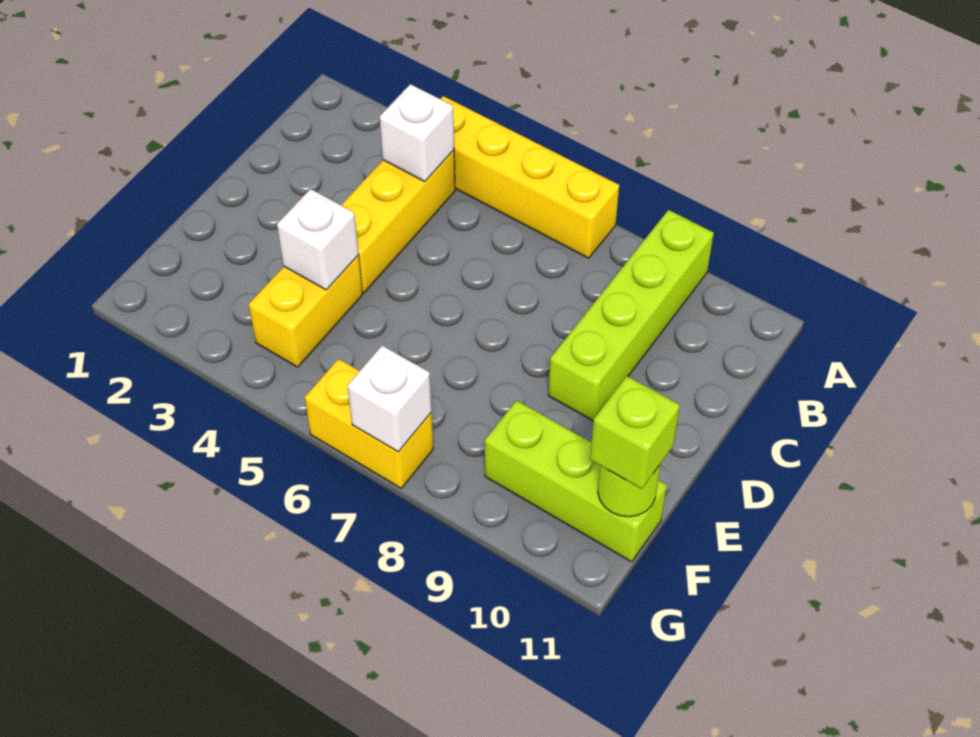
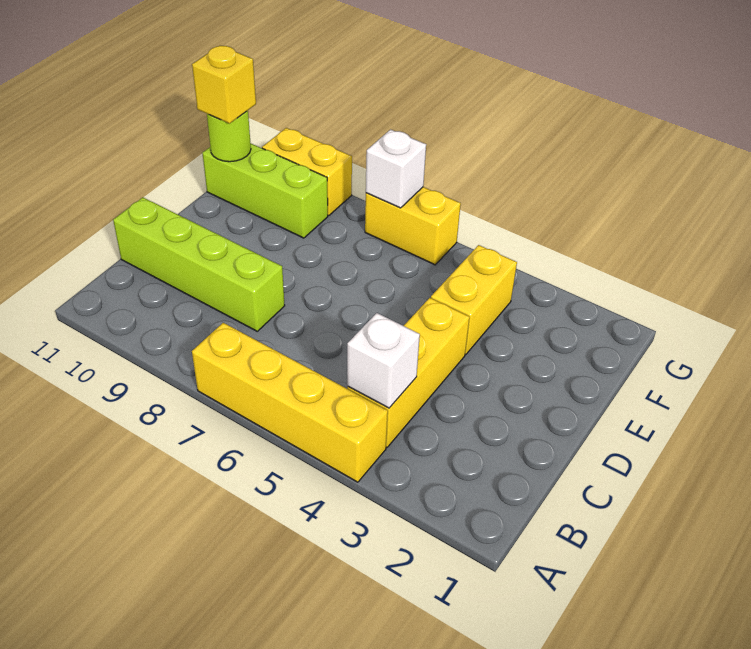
lime 1x4 brick [548,210,714,421] -> lime 1x4 brick turned to [113,197,285,331]
white 1x1 brick [277,189,358,290] -> none
lime 1x1 brick [590,376,680,489] -> yellow 1x1 brick [192,46,256,123]
none -> yellow 1x2 brick [262,128,352,216]

